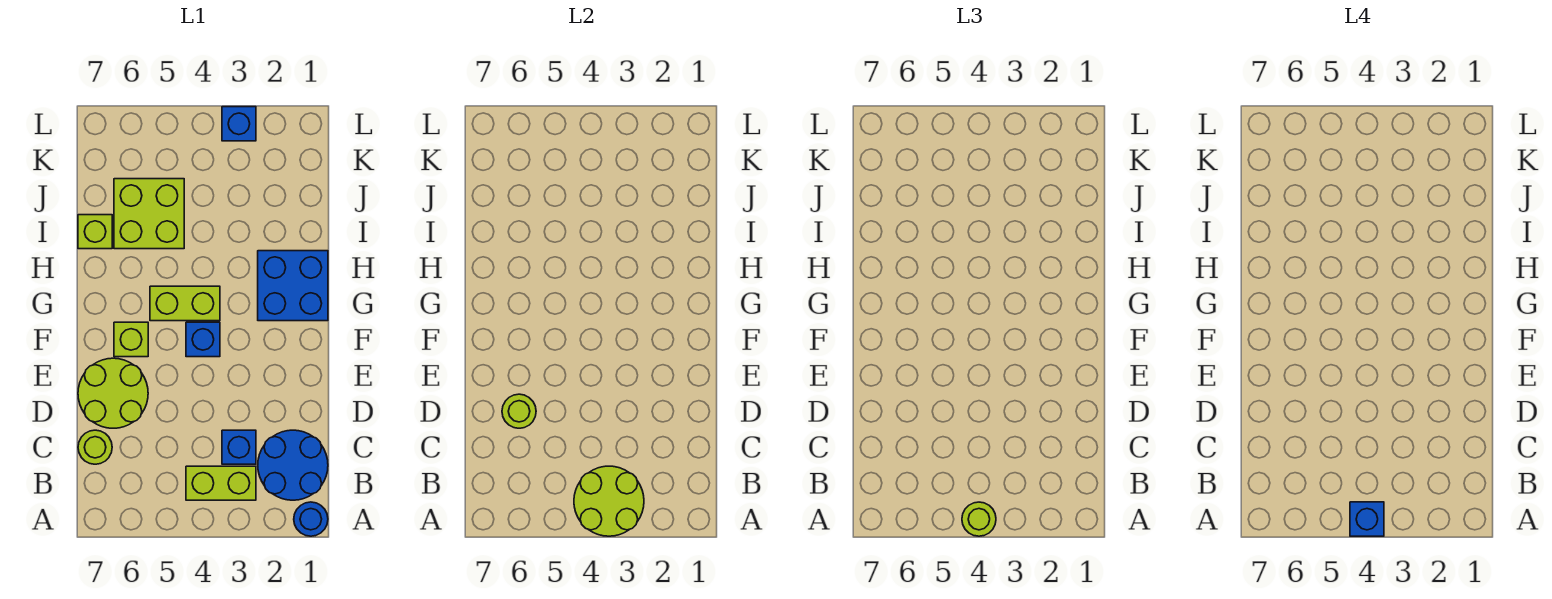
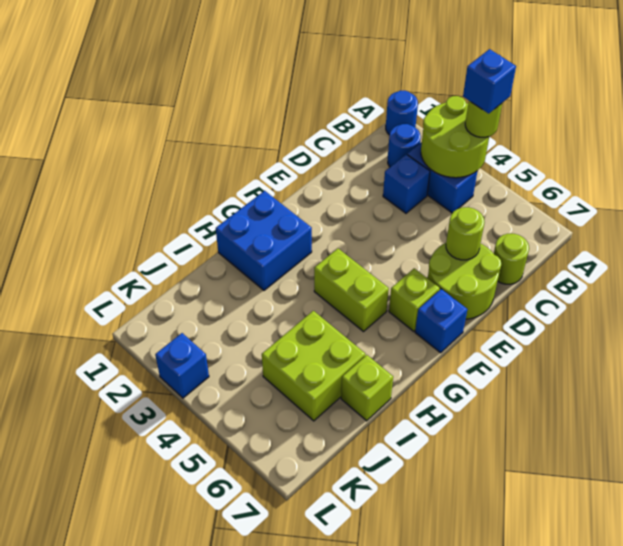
blue 2x2 round brick [258,430,328,500] -> blue 1x1 round brick [388,124,421,167]
lime 1x2 brick [186,466,256,500] -> blue 1x2 brick [407,142,477,213]
blue 1x1 brick [186,322,220,357] -> blue 1x1 brick moved to [415,289,467,353]

